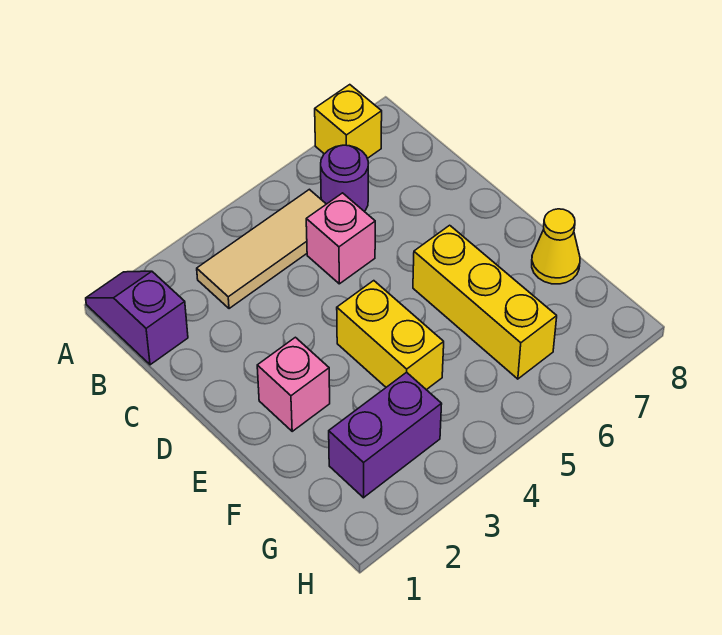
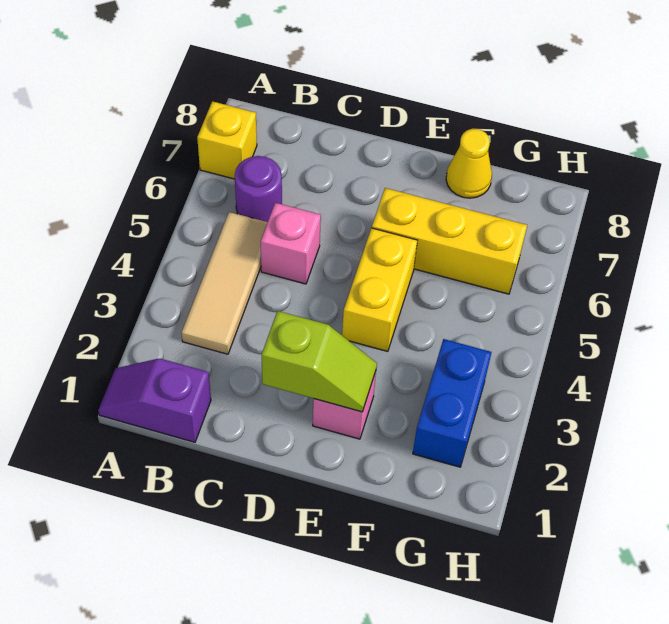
none -> lime 1x2 slope [261,311,377,412]
yellow 1x2 brick [337,281,444,390] -> yellow 1x2 brick turned to [342,228,417,351]
purple 1x2 brick [329,372,442,498] -> blue 1x2 brick [413,339,492,467]

